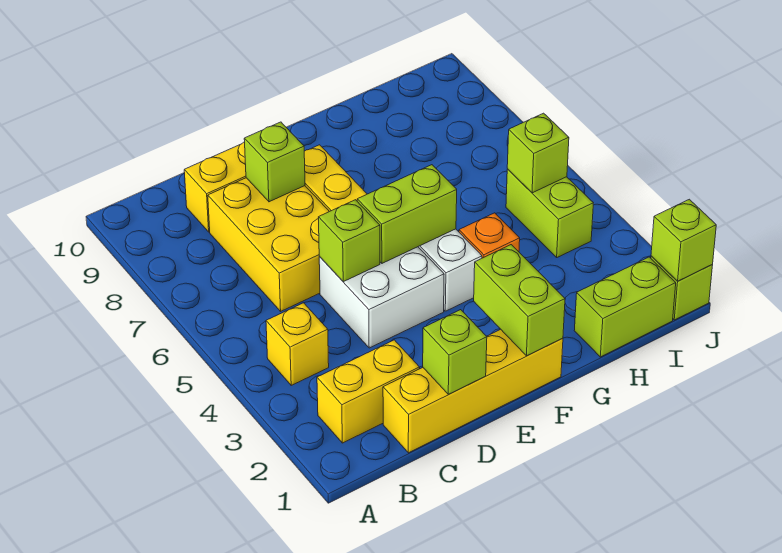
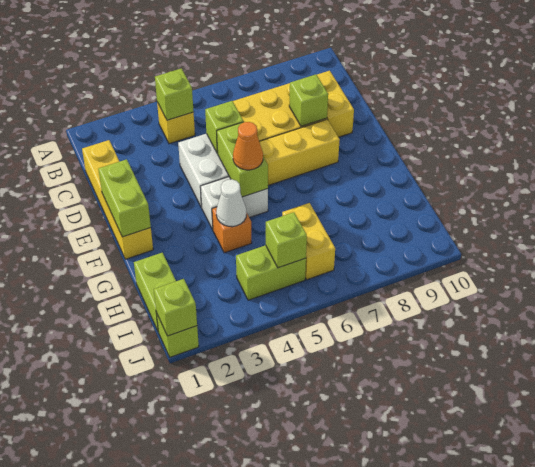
yellow 1x2 brick [317,340,420,443] -> yellow 1x2 brick moved to [282,203,335,280]
lime 1x1 brick [423,310,487,394] -> lime 1x1 brick moved to [155,68,194,120]
lime 1x2 brick [474,245,565,356] -> lime 1x2 brick turned to [98,159,151,237]
none -> orange 1x1 cone [233,122,263,170]
none -> white 1x1 cone [216,179,246,227]

